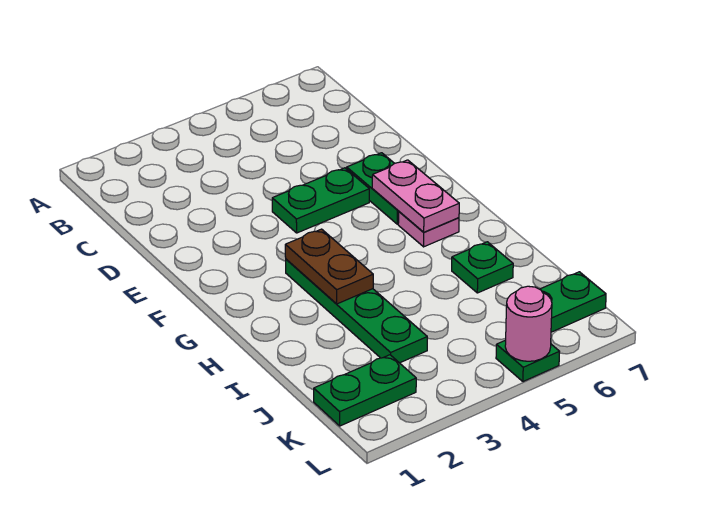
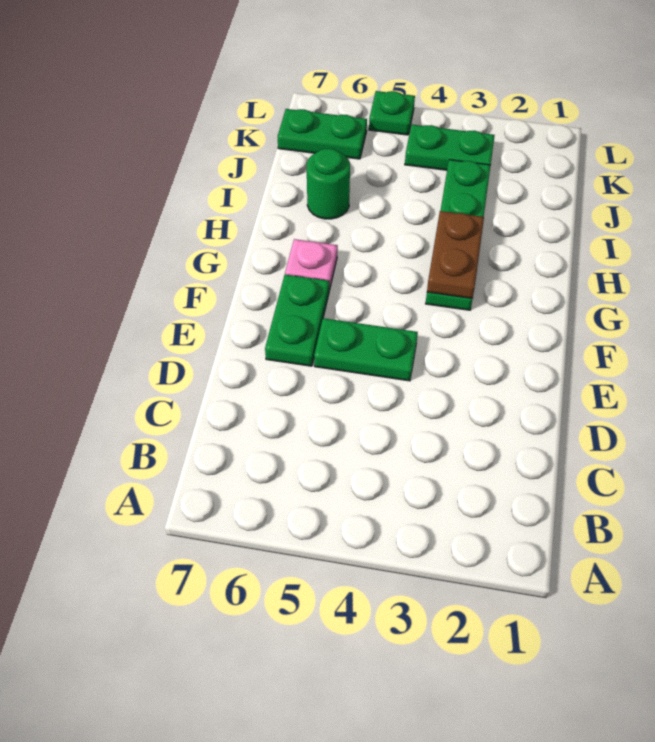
pink 1x2 plate [372,160,459,232] -> none
green 1x1 plate [452,242,513,293] -> green 1x1 round brick [307,148,350,219]
green 1x2 plate [314,355,416,426] -> green 1x2 plate moved to [405,125,495,170]
pink 1x1 round brick [505,286,552,361] -> none

